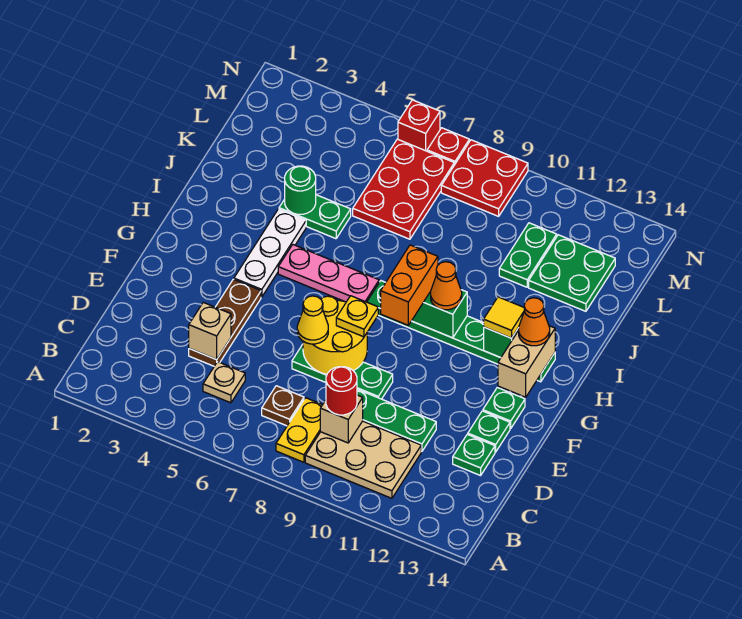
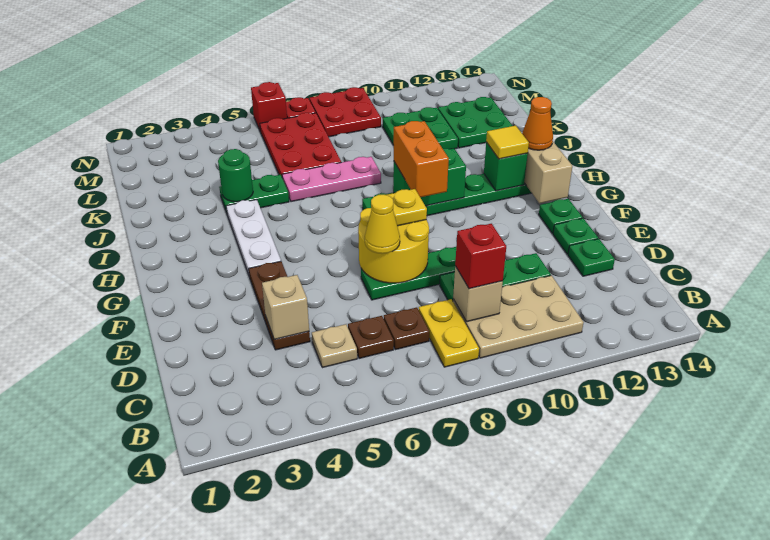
none -> brown 1x1 plate [348,316,394,359]
red 1x1 round brick [326,367,357,415] -> red 1x1 brick [455,224,506,289]
pink 1x3 plate [278,245,379,302] -> pink 1x3 plate moved to [282,157,381,202]
orange 1x1 cone [431,262,462,310] -> none
green 1x2 plate [499,223,557,287] -> green 2x2 plate [383,107,458,149]

